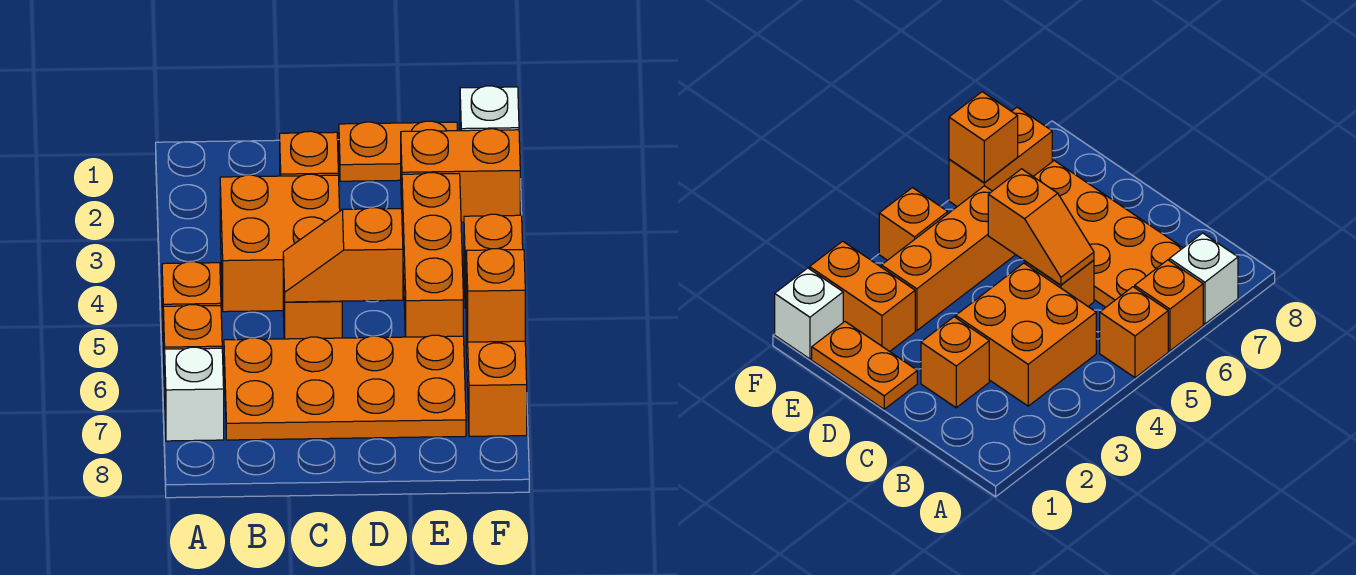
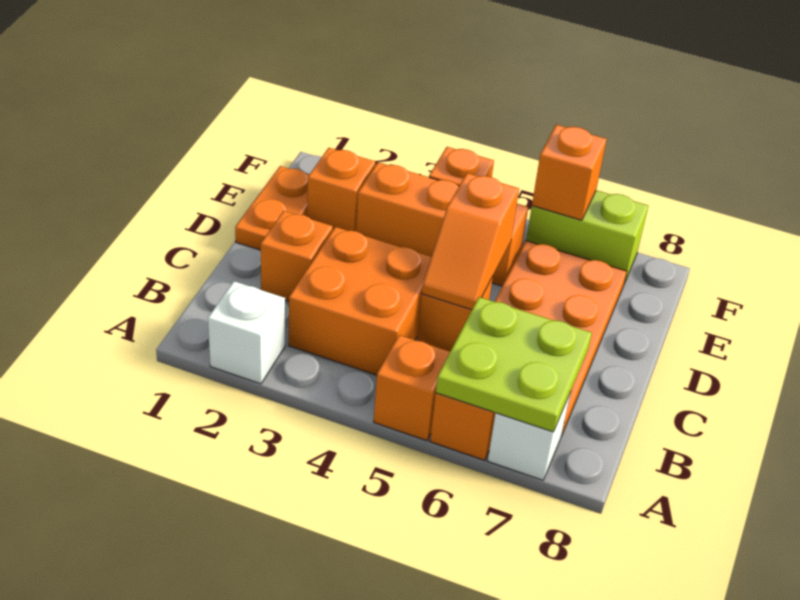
none -> lime 2x2 plate [436,297,592,432]
orange 1x2 brick [401,129,520,222] -> orange 1x1 brick [307,148,375,231]
white 1x1 brick [460,86,519,131] -> white 1x1 brick moved to [208,281,285,384]
orange 1x2 brick [466,303,527,436] -> lime 1x2 brick [526,190,648,283]

